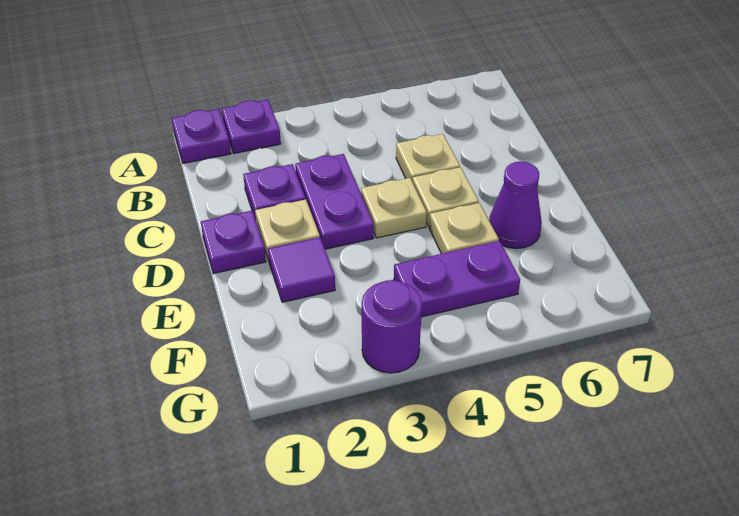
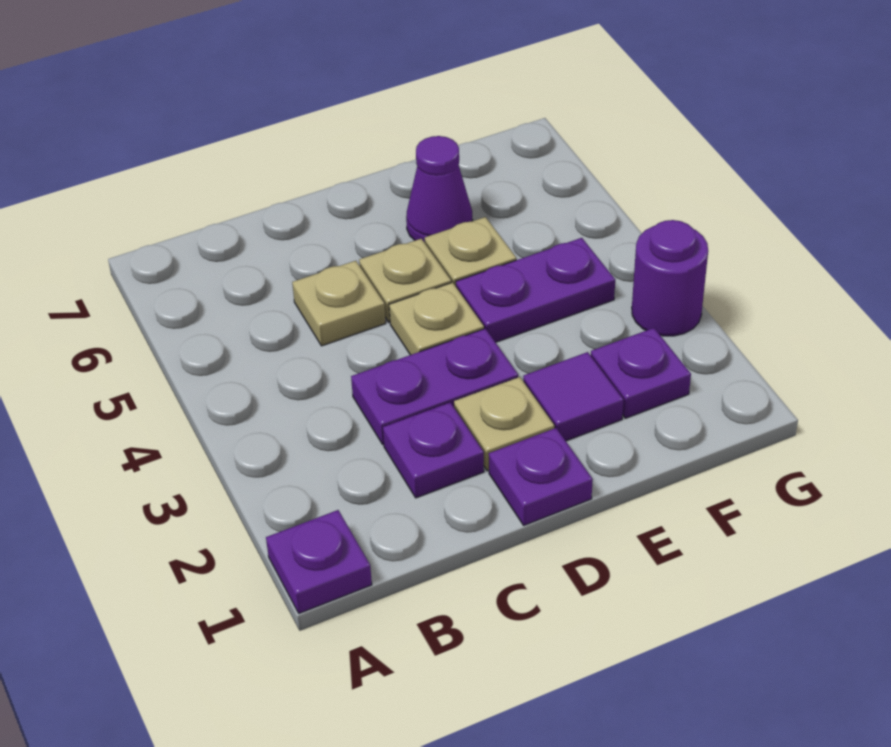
purple 1x1 plate [222,100,281,153] -> purple 1x1 plate moved to [591,328,691,418]
purple 1x2 plate [394,241,520,317] -> purple 1x2 plate turned to [456,238,615,342]

